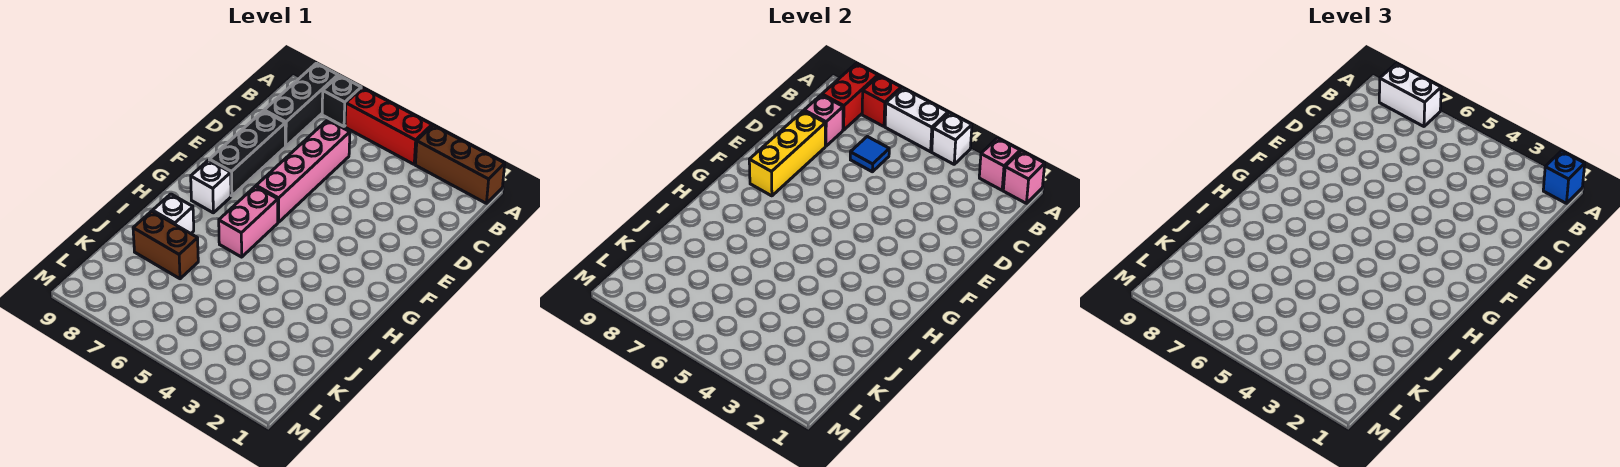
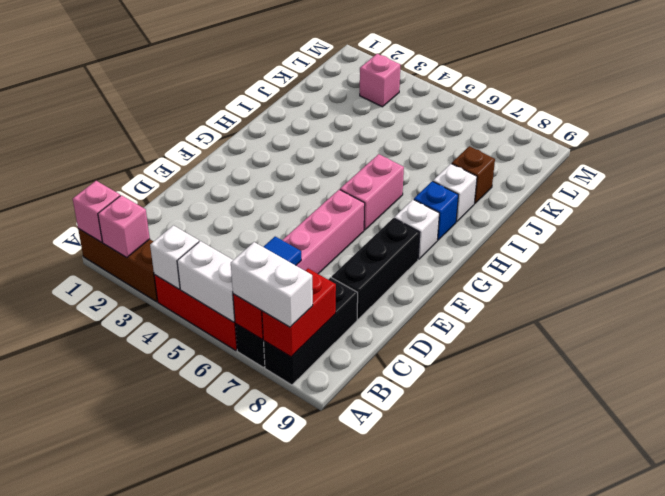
blue 1x1 brick [1543,151,1585,203] -> blue 1x1 brick moved to [414,181,458,240]
pink 1x1 brick [804,95,843,146] -> pink 1x1 brick moved to [360,54,400,107]
yellow 1x3 brick [749,111,825,196] -> none
brown 1x2 brick [133,211,198,279] -> brown 1x1 brick [452,146,495,204]

